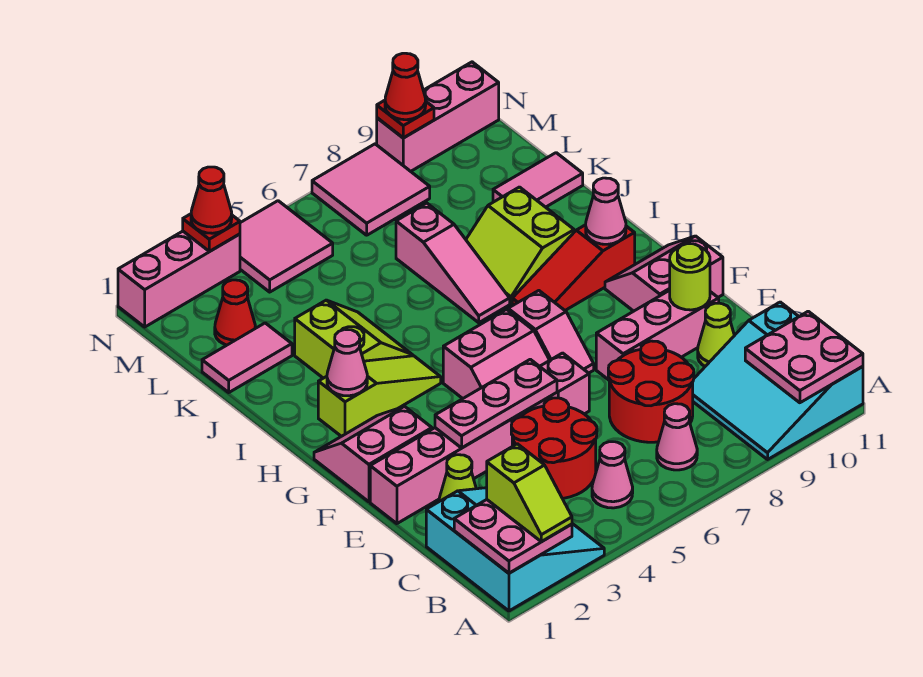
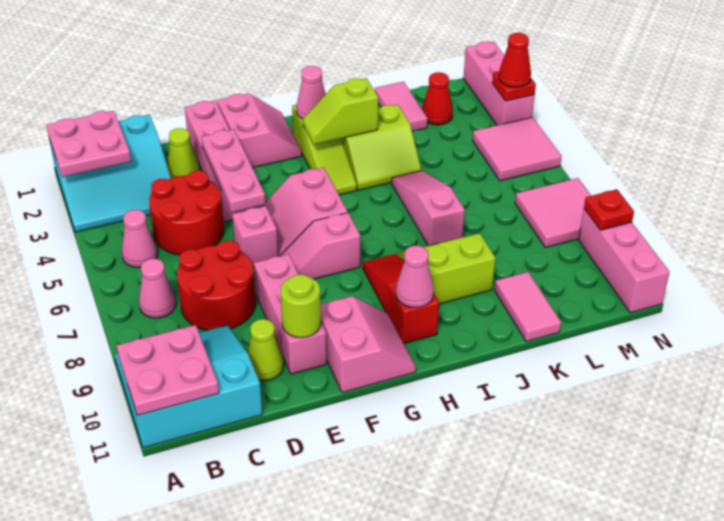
lime 1x2 slope [487,444,572,541] -> lime 1x2 slope moved to [303,78,378,144]
pink 1x3 slope [396,203,510,323] -> pink 1x3 slope turned to [391,171,465,246]
red 1x1 cone [385,53,426,120] -> none

